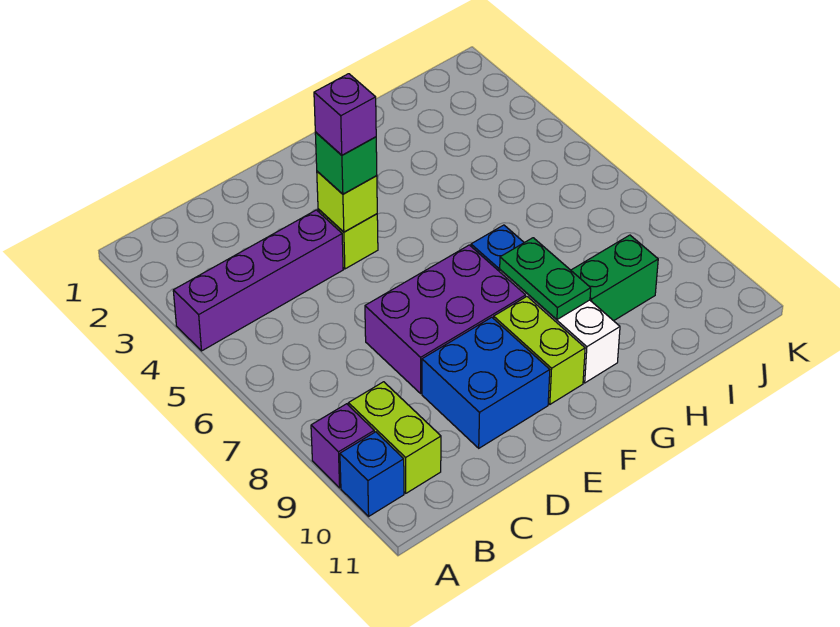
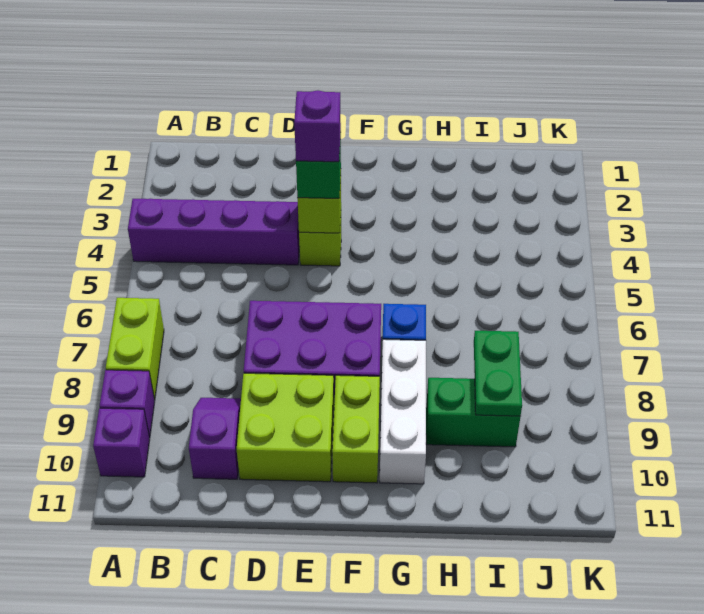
blue 1x1 brick [340,432,404,516] -> purple 1x1 brick [93,408,150,477]
lime 1x2 brick [349,382,441,493] -> lime 1x2 brick moved to [106,298,164,400]
none -> purple 1x2 slope [189,398,241,479]
blue 2x2 brick [422,317,550,448] -> lime 2x2 brick [237,373,334,482]
green 1x2 plate [500,238,591,319] -> green 1x2 plate moved to [474,331,522,416]

